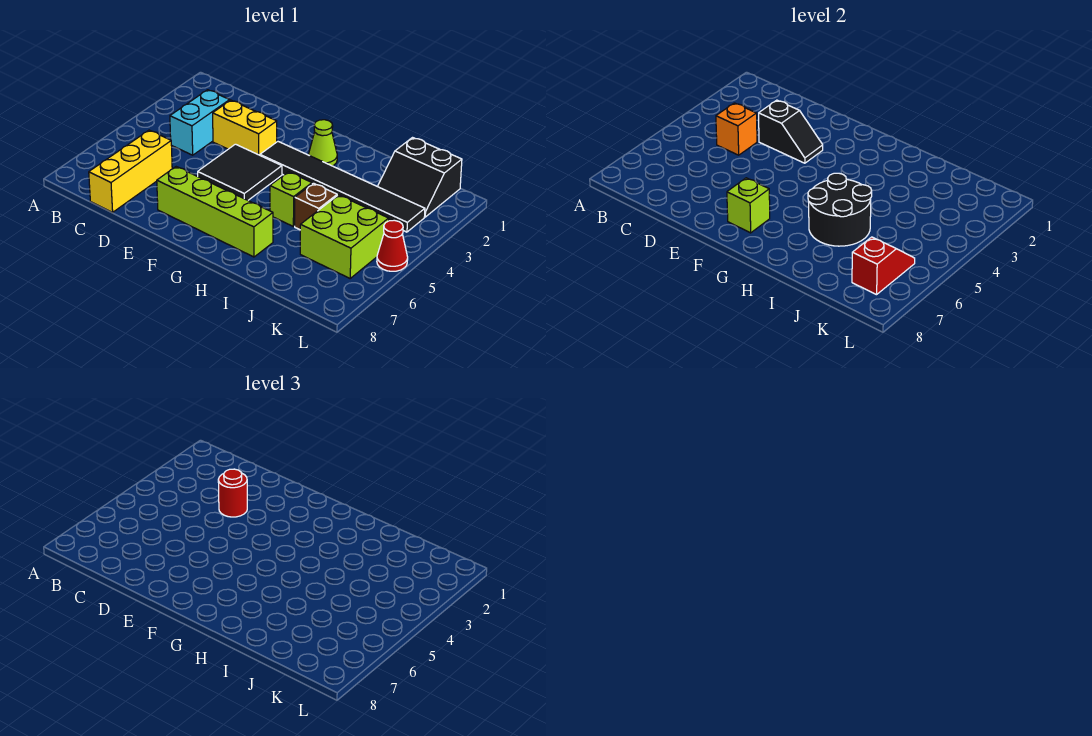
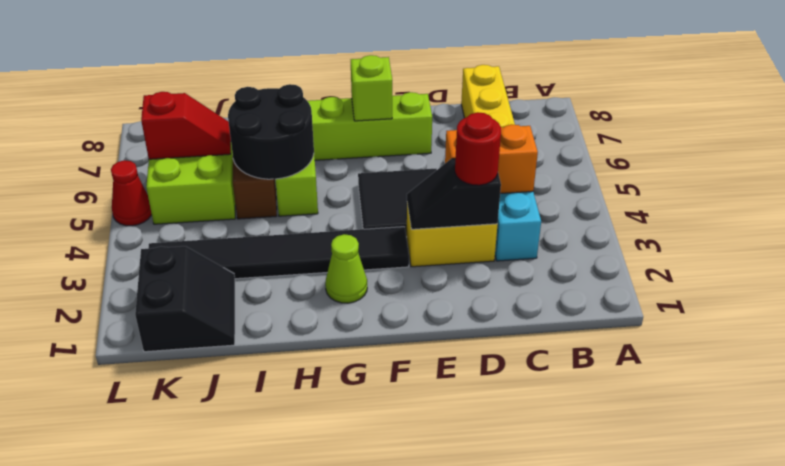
orange 1x1 brick [716,103,757,155] -> orange 1x2 brick [445,124,538,194]
black 2x2 slope [378,138,462,217] -> black 2x2 slope turned to [135,246,235,352]
red 1x2 slope [852,237,915,295] -> red 1x2 slope turned to [141,92,231,159]

